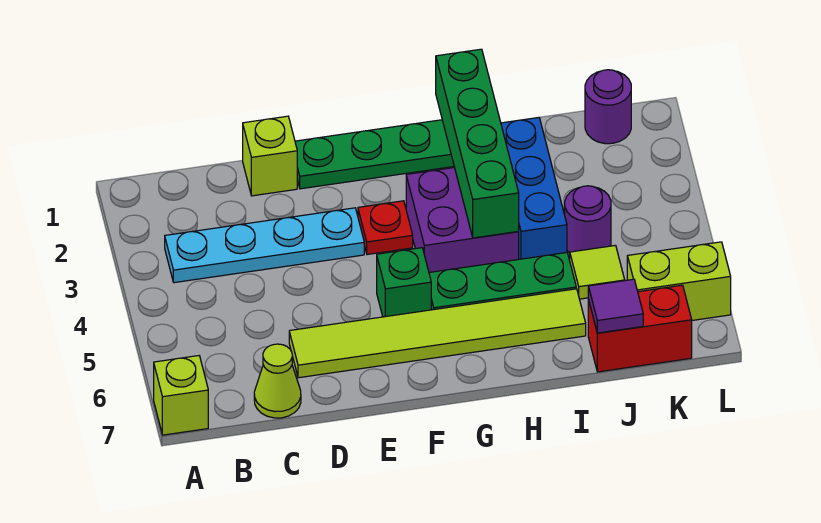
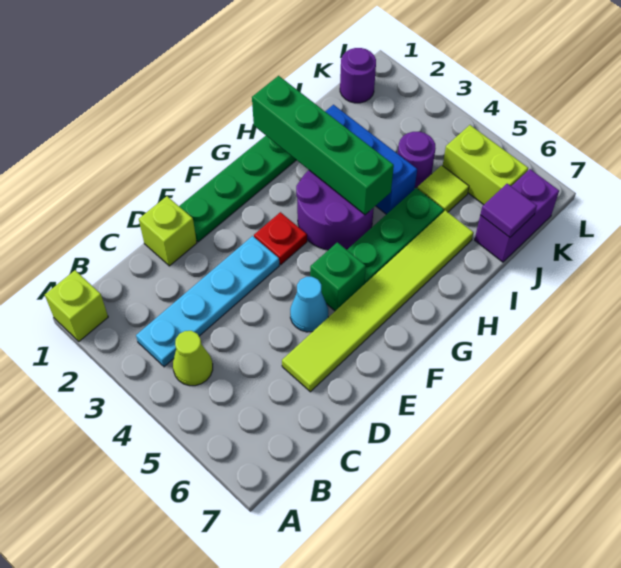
lime 1x1 brick [154,356,208,435] -> lime 1x1 brick moved to [45,270,108,341]
lime 1x1 cone [254,344,301,418] -> lime 1x1 cone moved to [173,331,213,386]
none -> cyan 1x1 cone [290,277,328,332]
purple 2x2 brick [406,167,519,272] -> purple 2x2 round brick [296,170,374,250]
red 1x2 brick [588,285,692,372] -> purple 1x2 brick [475,169,559,262]
lime 1x2 brick [627,242,731,320] -> lime 1x2 brick turned to [443,125,528,205]

